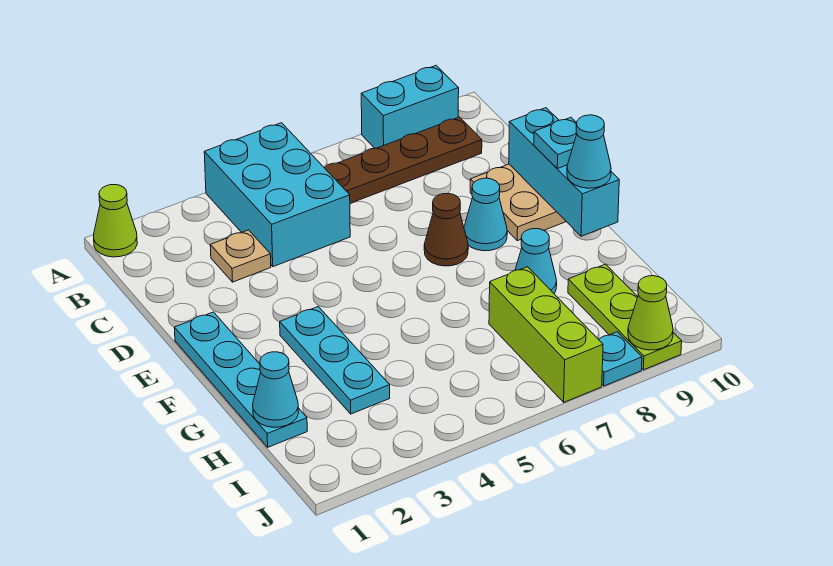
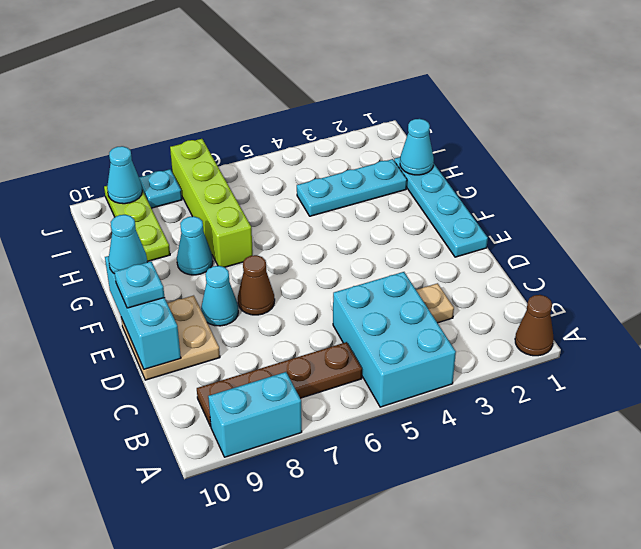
lime 1x1 cone [94,185,137,257] -> brown 1x1 cone [515,295,554,356]
cyan 1x3 plate [280,307,390,414] -> cyan 1x3 plate turned to [297,159,407,216]
lime 1x3 brick [489,267,603,402] -> lime 1x4 brick [170,139,253,267]
lime 1x1 cone [628,276,673,350] -> cyan 1x1 cone [107,146,142,204]

